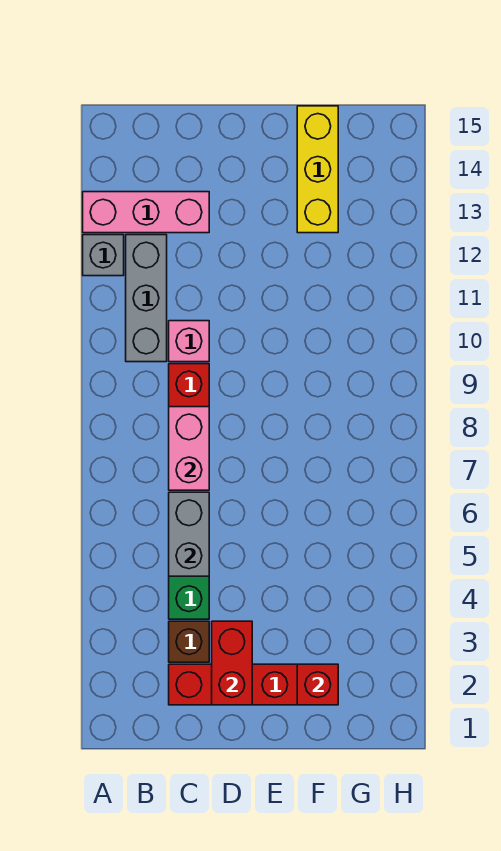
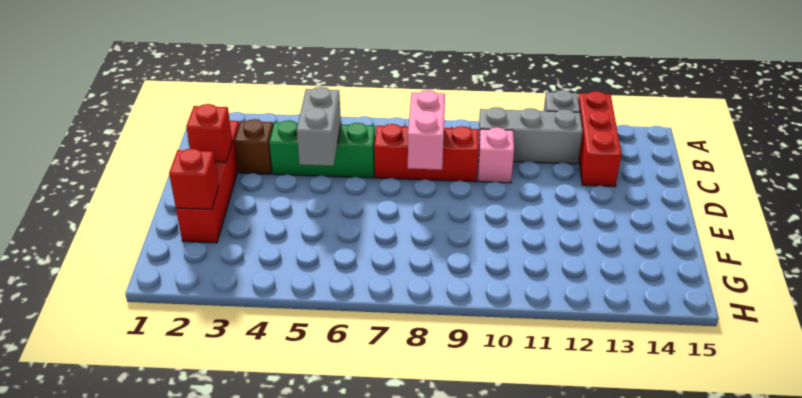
pink 1x3 brick [83,192,209,233] -> red 1x3 brick [578,91,621,187]
grey 1x2 brick [169,492,209,576] -> grey 1x2 brick turned to [297,87,341,166]
pink 1x2 brick [169,407,209,490] -> pink 1x2 brick turned to [408,90,445,170]
red 1x2 brick [212,621,252,705] -> red 1x1 brick [186,104,232,162]
yellow 1x3 brick [297,106,338,233] -> none

